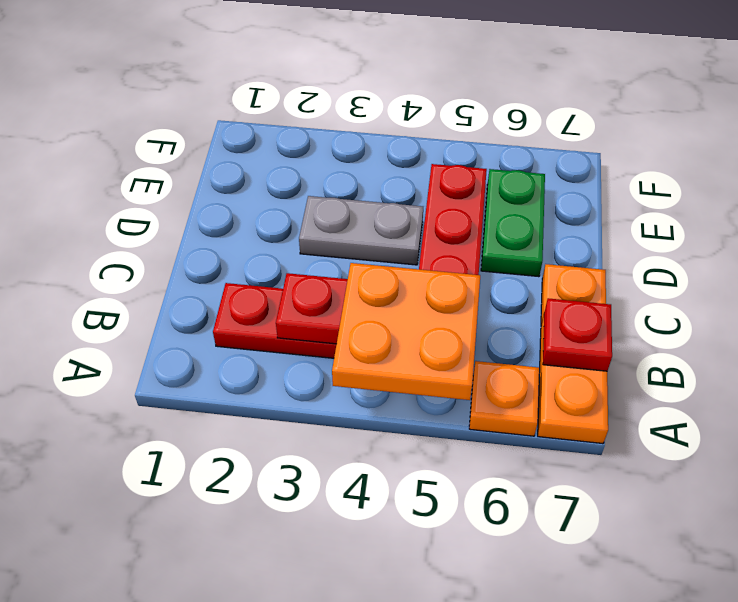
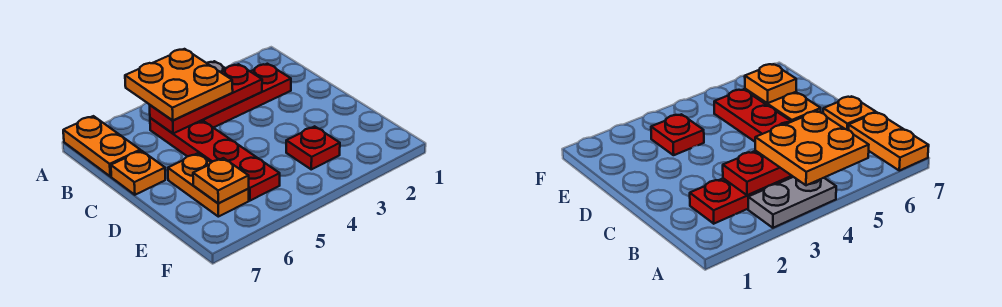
orange 1x1 plate [469,361,539,436] -> orange 1x1 plate moved to [193,158,249,203]
red 1x1 plate [543,298,612,371] -> red 1x1 plate moved to [286,126,340,169]
grey 1x2 plate [299,196,423,265] -> grey 1x2 plate moved to [748,177,836,228]
green 1x2 plate [481,169,545,277] -> orange 1x2 plate [168,153,249,217]

